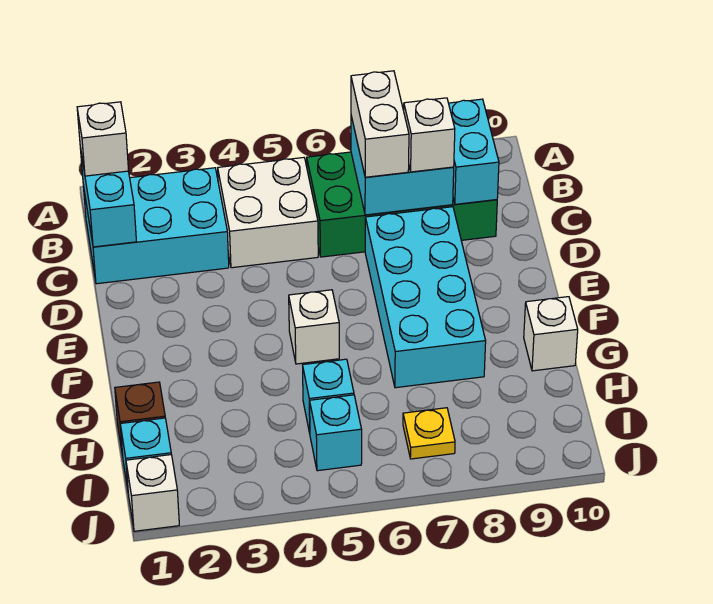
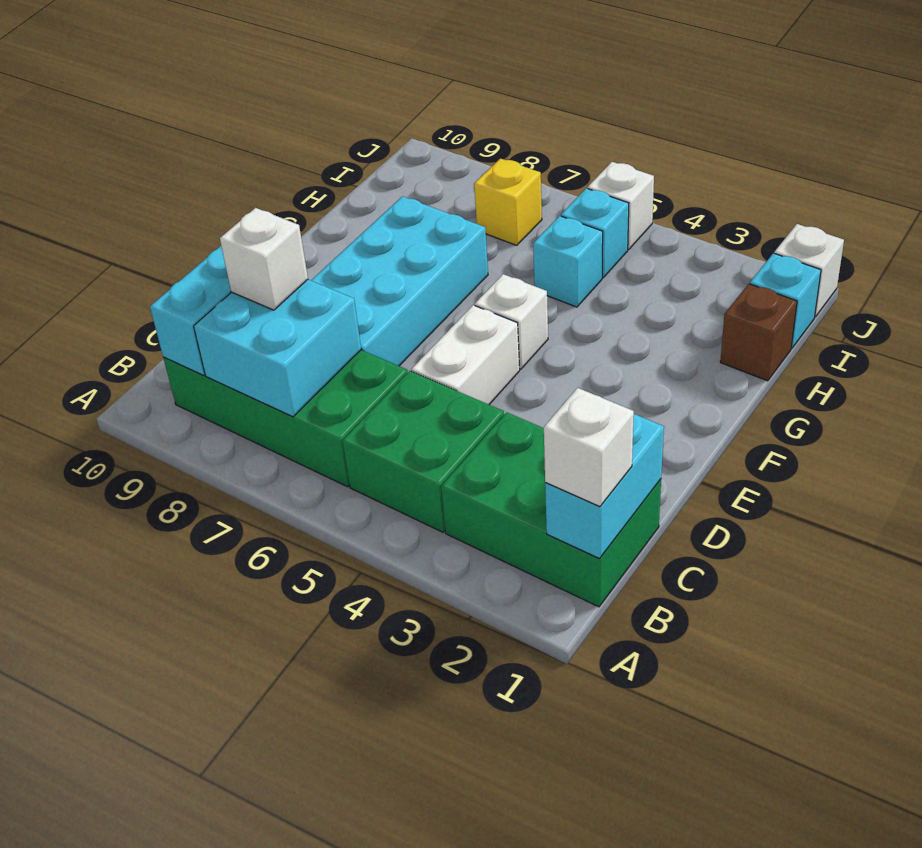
cyan 2x3 brick [83,168,229,284] -> green 2x3 brick [441,412,661,607]
white 2x2 brick [218,158,318,268] -> green 2x2 brick [342,371,504,532]
white 1x2 brick [351,71,409,177] -> white 1x2 brick moved to [411,305,520,404]
white 1x1 brick [524,297,578,371] -> white 1x1 brick moved to [588,162,654,250]
yellow 1x1 plate [403,408,455,459] -> yellow 1x1 brick [474,159,542,245]

